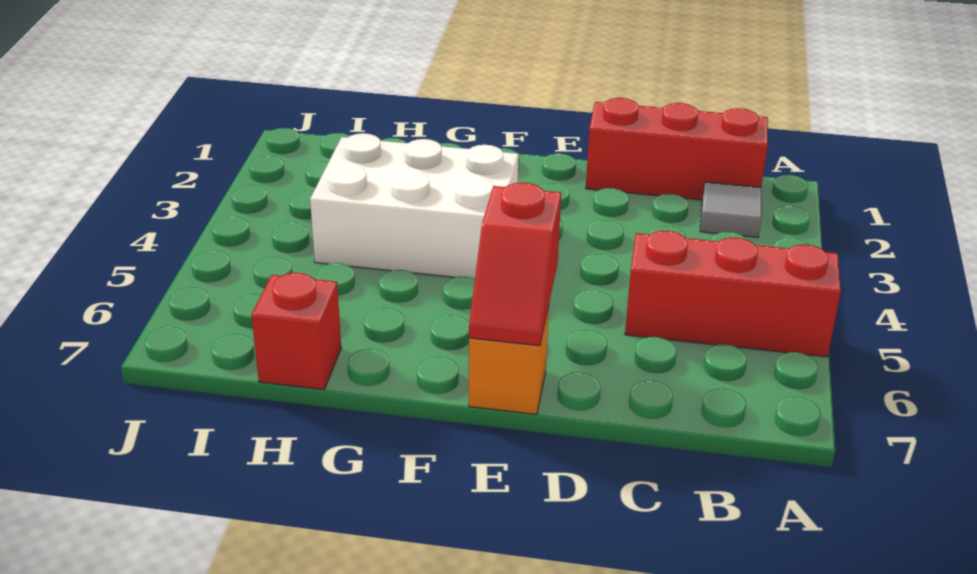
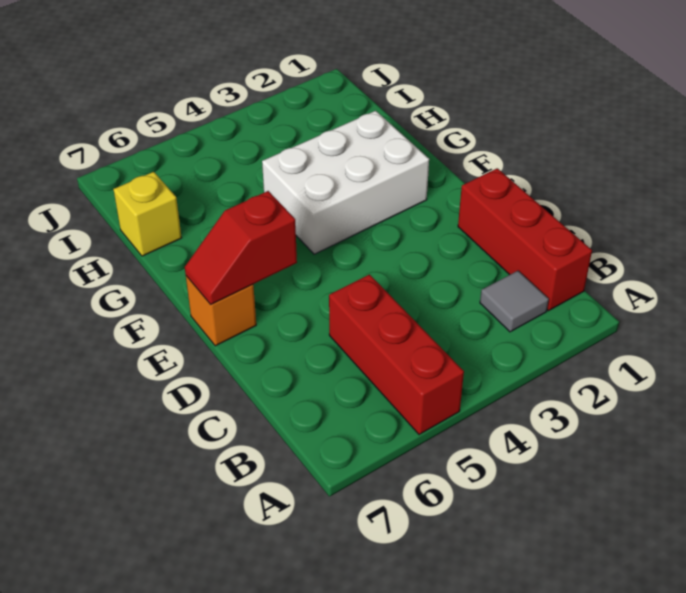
white 2x3 brick [310,133,519,279] -> white 2x3 brick turned to [262,111,429,254]
red 1x1 brick [251,273,341,390] -> yellow 1x1 brick [113,172,182,256]

